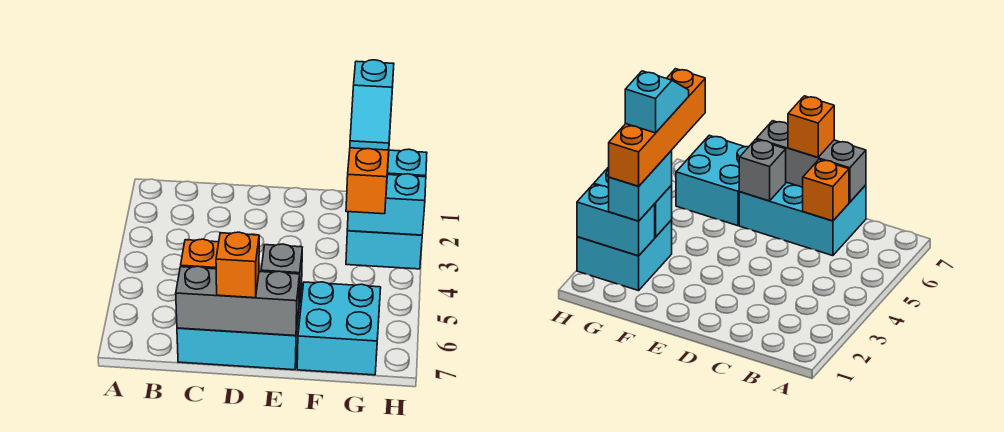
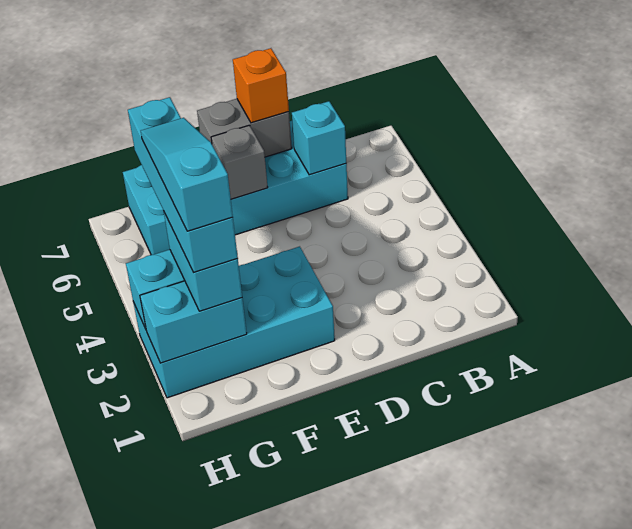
orange 1x1 brick [181,239,219,269] -> cyan 1x1 brick [292,101,346,175]
grey 1x3 brick [176,266,300,336] -> grey 1x2 brick [197,99,292,157]
cyan 2x2 brick [346,231,422,269] -> cyan 2x4 brick [133,246,335,398]
orange 1x4 brick [346,121,391,214] -> cyan 1x4 brick [128,97,238,272]
cyan 1x2 slope [350,60,394,150] -> cyan 1x3 slope [141,118,233,231]

